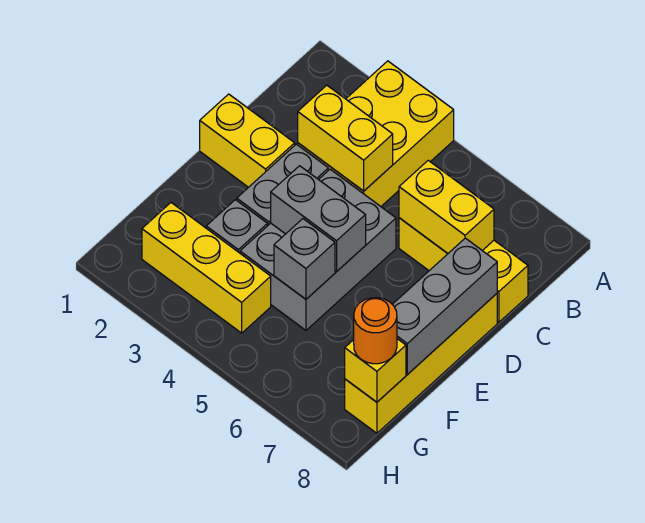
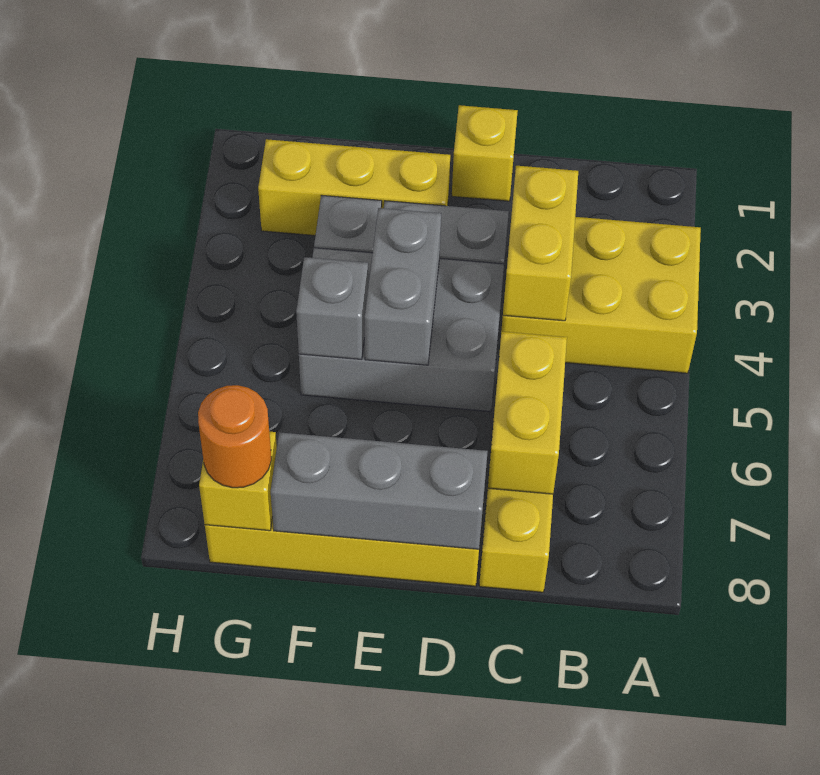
yellow 1x2 brick [200,94,295,187] -> yellow 1x1 brick [452,105,518,201]
yellow 1x3 brick [142,203,271,333] -> yellow 1x3 brick turned to [258,139,450,235]

